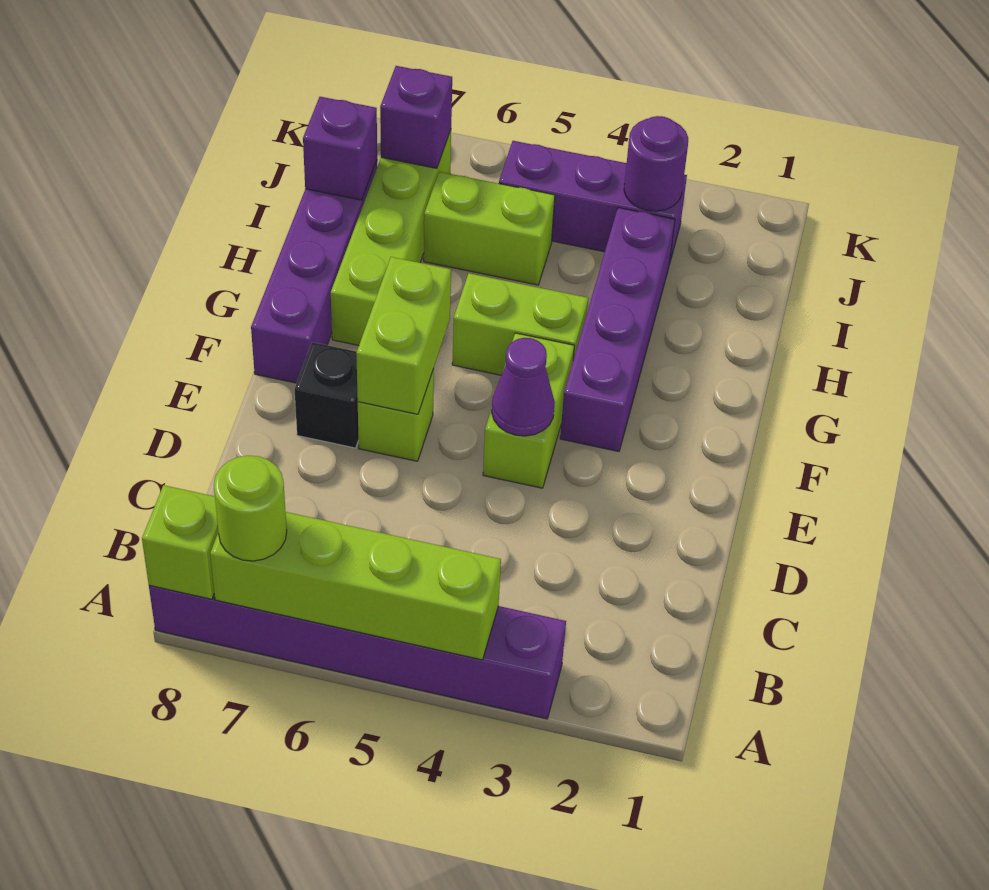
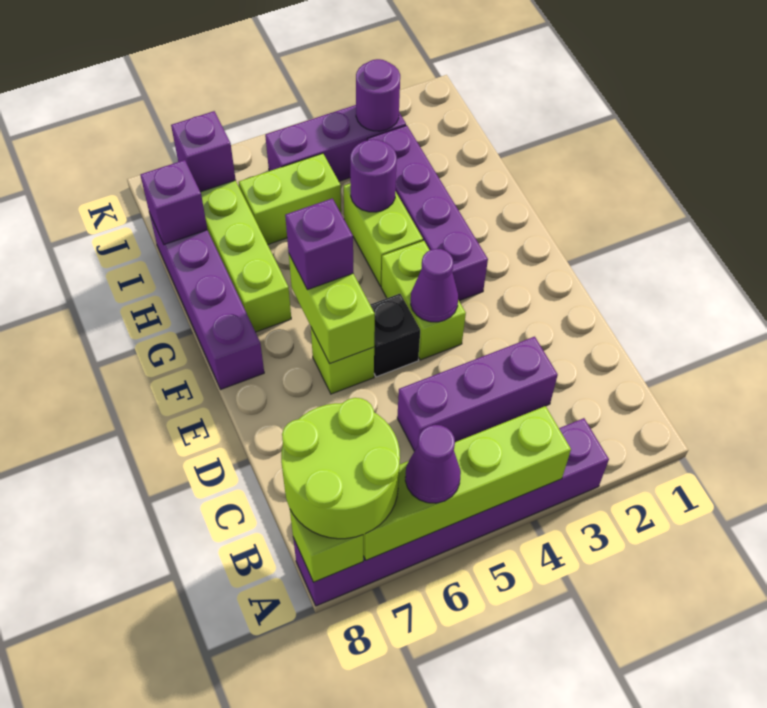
none -> purple 1x1 cone [405,425,461,503]
lime 1x1 round brick [214,456,287,561] -> lime 2x2 round brick [281,398,400,539]
none -> purple 1x3 brick [397,337,558,451]
black 1x1 brick [295,342,359,448] -> black 1x1 brick moved to [370,294,420,377]
none -> purple 1x1 brick [285,198,353,290]
lime 1x2 brick [452,273,588,375] -> lime 1x2 brick turned to [344,183,423,286]
none -> purple 1x1 round brick [350,139,397,212]

